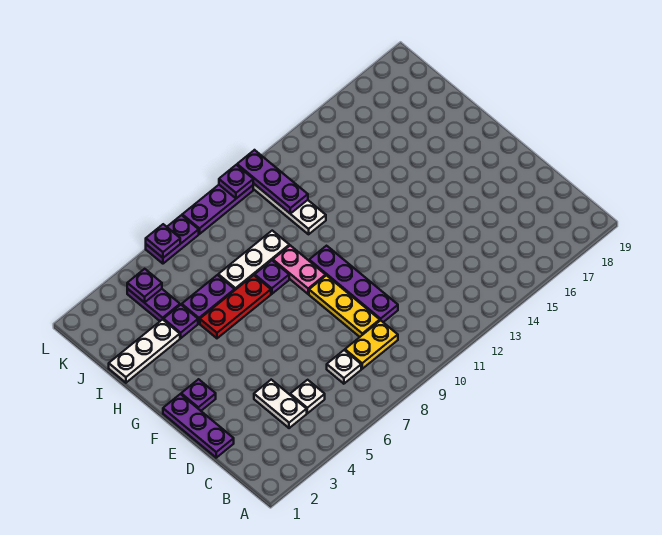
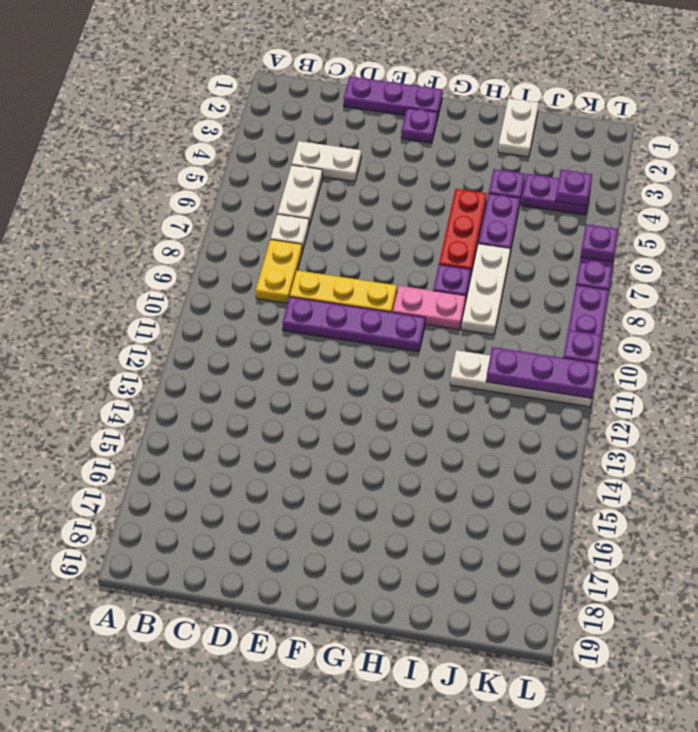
white 1x1 plate [290,380,325,413] -> white 1x2 plate [278,165,323,226]
white 1x3 plate [109,319,180,383] -> white 1x2 plate [498,98,539,157]

